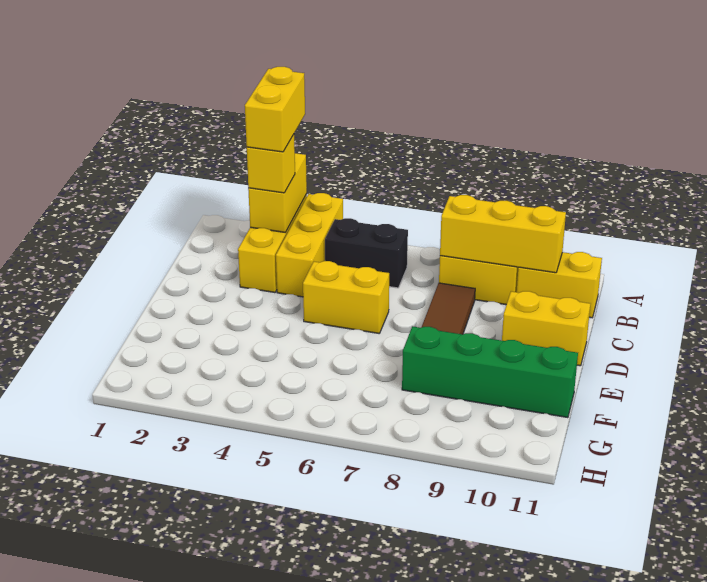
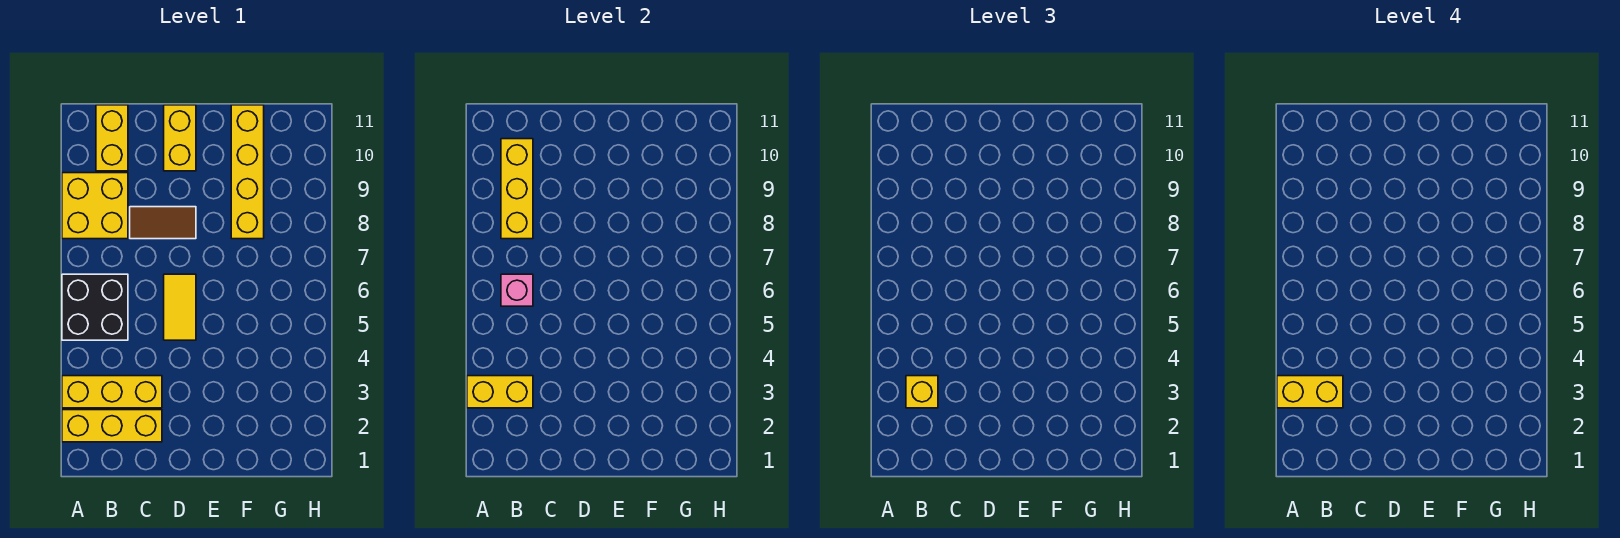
yellow 1x3 brick [276,193,343,297] -> yellow 1x3 brick moved to [62,410,162,442]
black 1x2 brick [325,218,408,288] -> black 2x2 brick [62,274,128,340]
none -> pink 1x1 brick [501,274,533,306]
yellow 1x2 brick [303,261,389,333] -> yellow 1x2 tile [164,274,196,340]
green 1x4 brick [402,326,578,418] -> yellow 1x4 brick [231,105,264,239]

